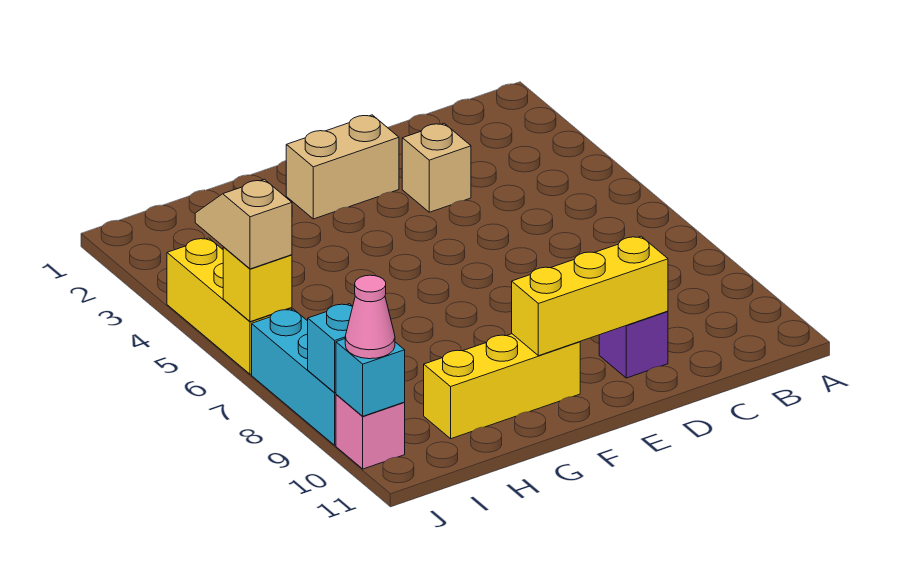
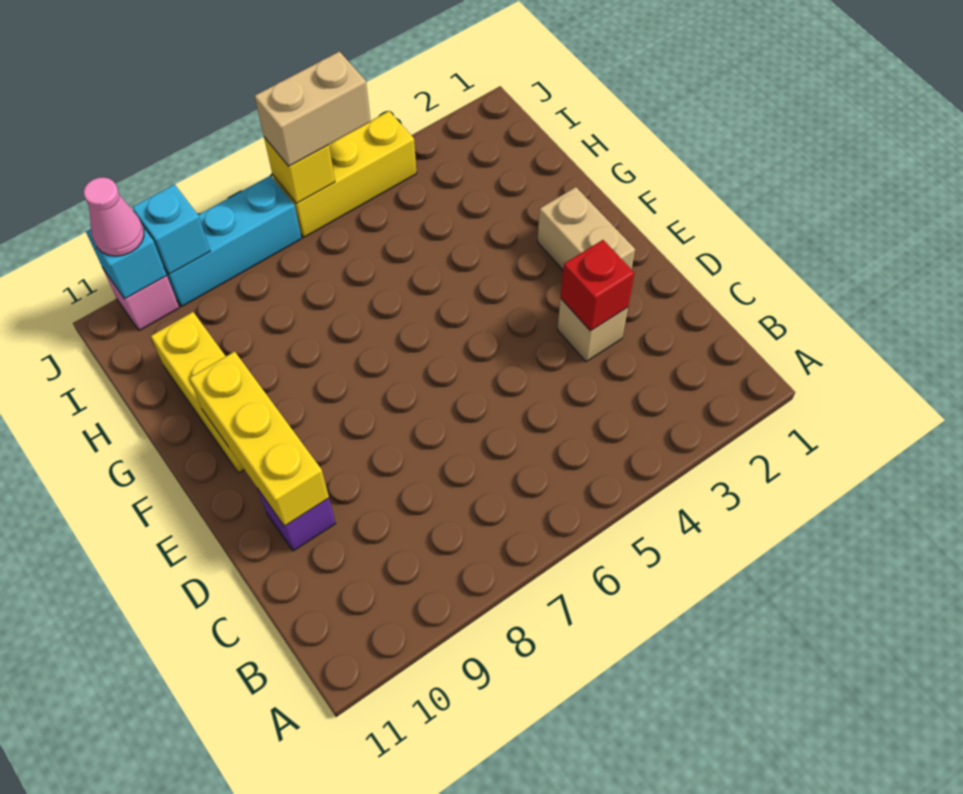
none -> red 1x1 brick [561,240,635,331]
tan 1x2 slope [195,179,292,269] -> tan 1x2 brick [255,52,371,166]

